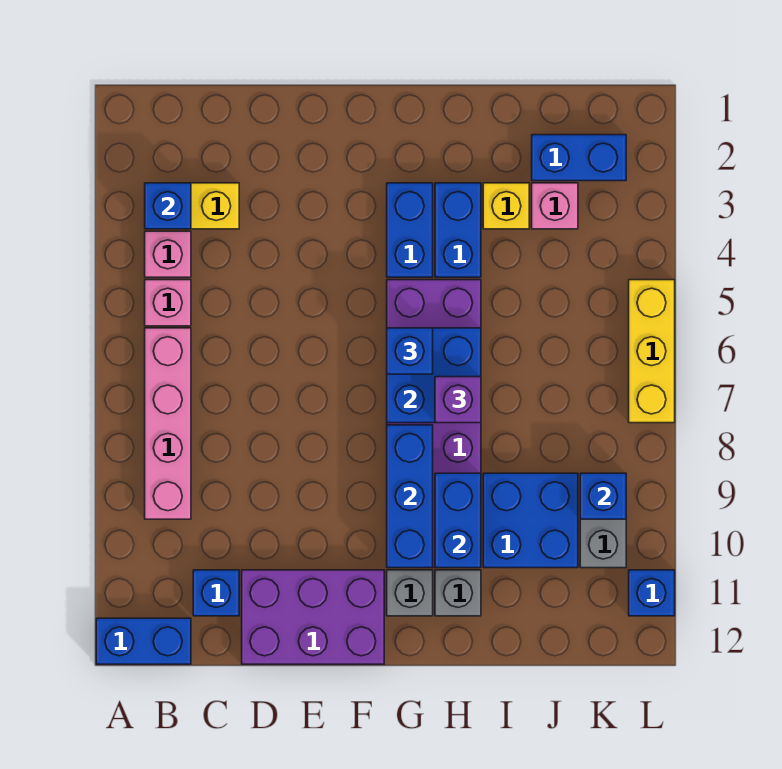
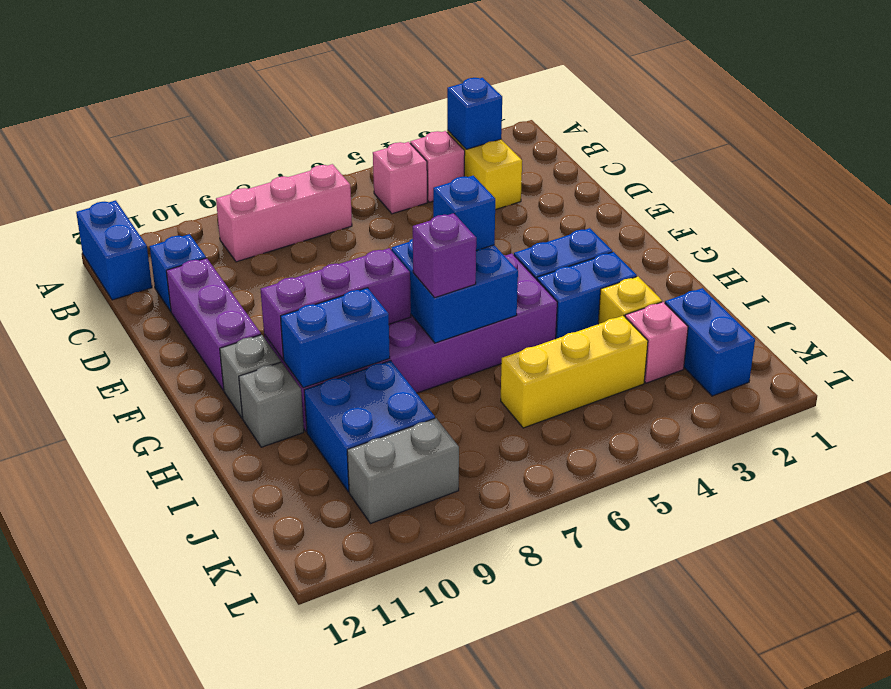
pink 1x4 brick [145,328,191,519] -> pink 1x3 brick [216,164,352,262]
purple 2x3 brick [242,570,384,664] -> purple 1x3 brick [166,258,261,390]
blue 1x3 brick [387,425,433,568] -> purple 1x3 brick [260,248,411,359]
blue 1x1 brick [580,473,626,519] -> none
yellow 1x3 brick [629,280,675,423] -> yellow 1x3 brick moved to [501,316,648,428]
blue 1x1 brick [629,570,675,616] -> none

